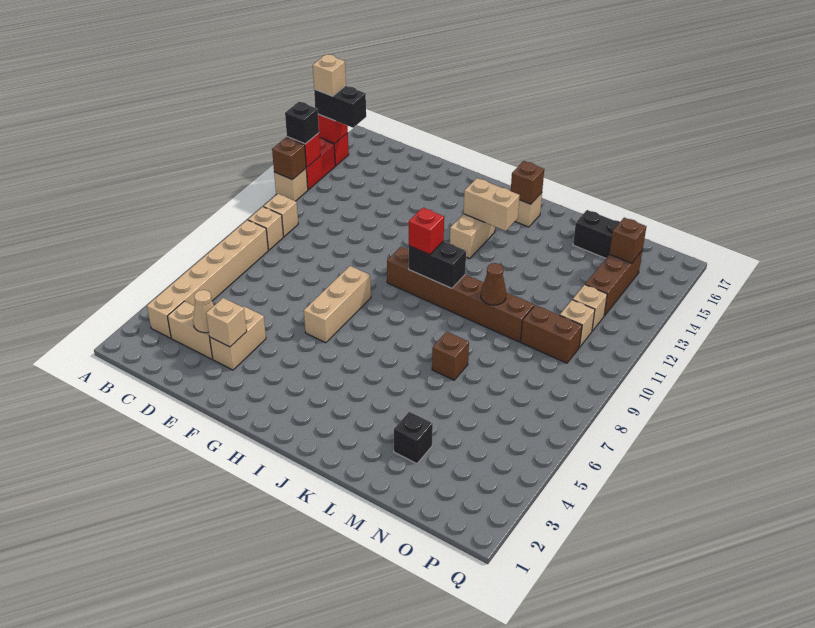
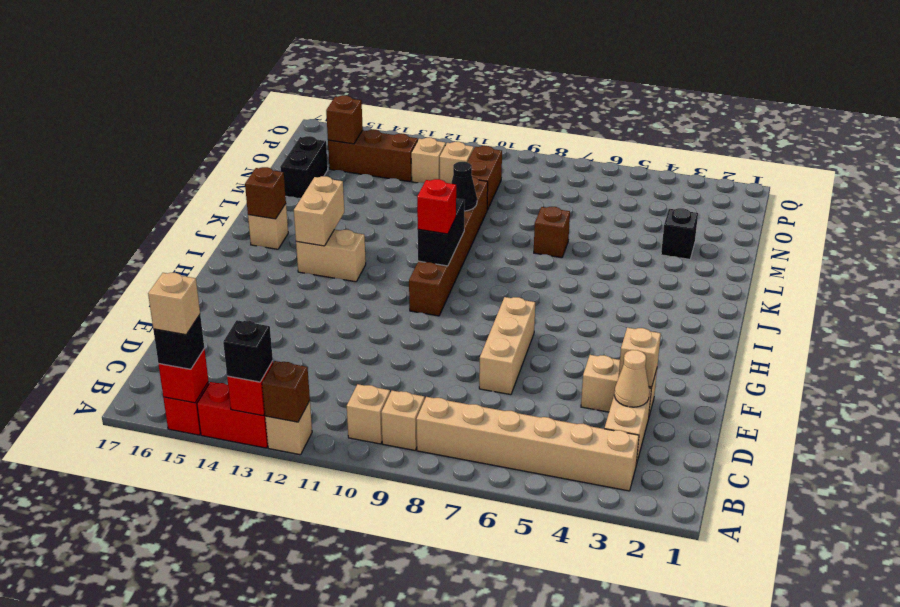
black 1x2 brick [314,86,366,128] -> black 1x1 brick [153,315,204,369]
tan 1x3 brick [304,266,371,343] -> tan 1x3 brick turned to [479,297,535,395]
brown 1x1 cone [481,263,506,305] -> black 1x1 cone [451,162,477,211]

